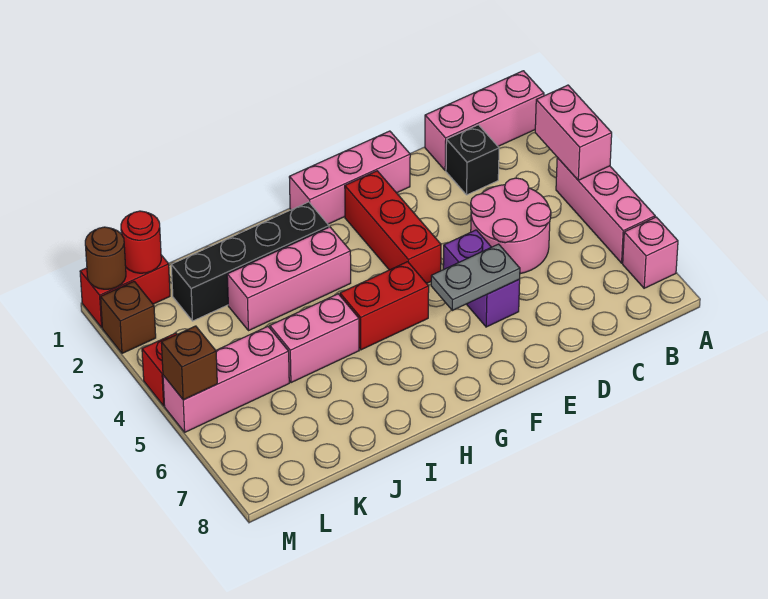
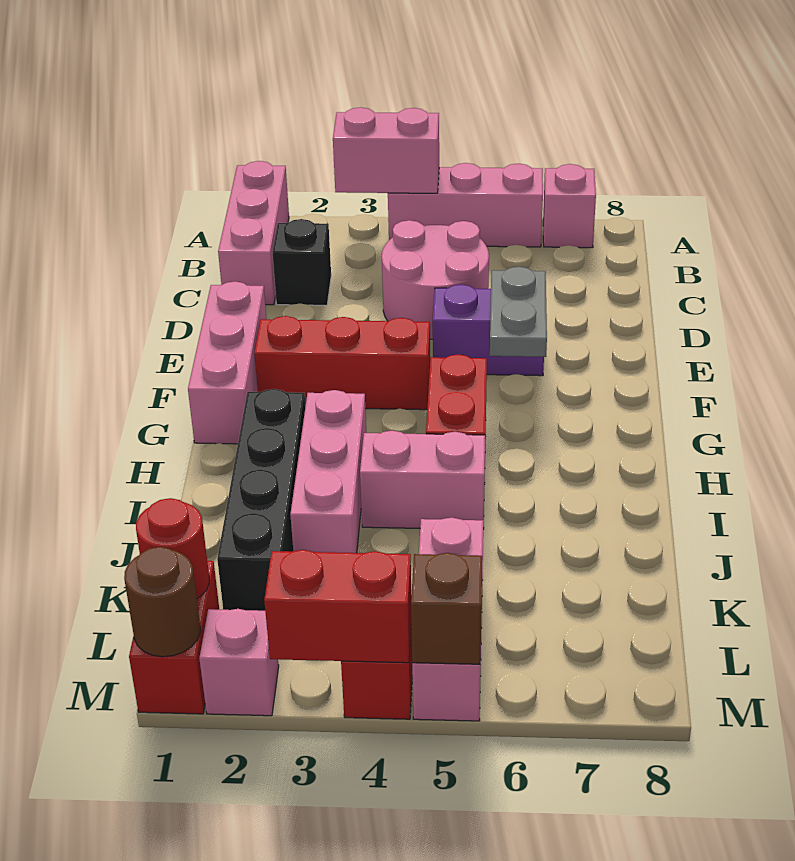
pink 1x2 brick [270,294,359,383] -> pink 1x2 brick turned to [360,431,485,529]
brown 1x1 brick [101,281,156,353] -> pink 1x1 brick [199,609,279,716]
none -> red 1x2 brick [264,550,411,663]

